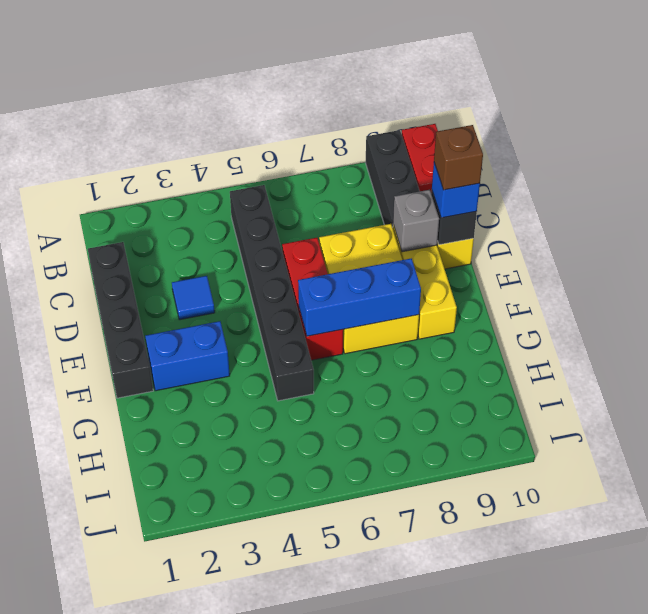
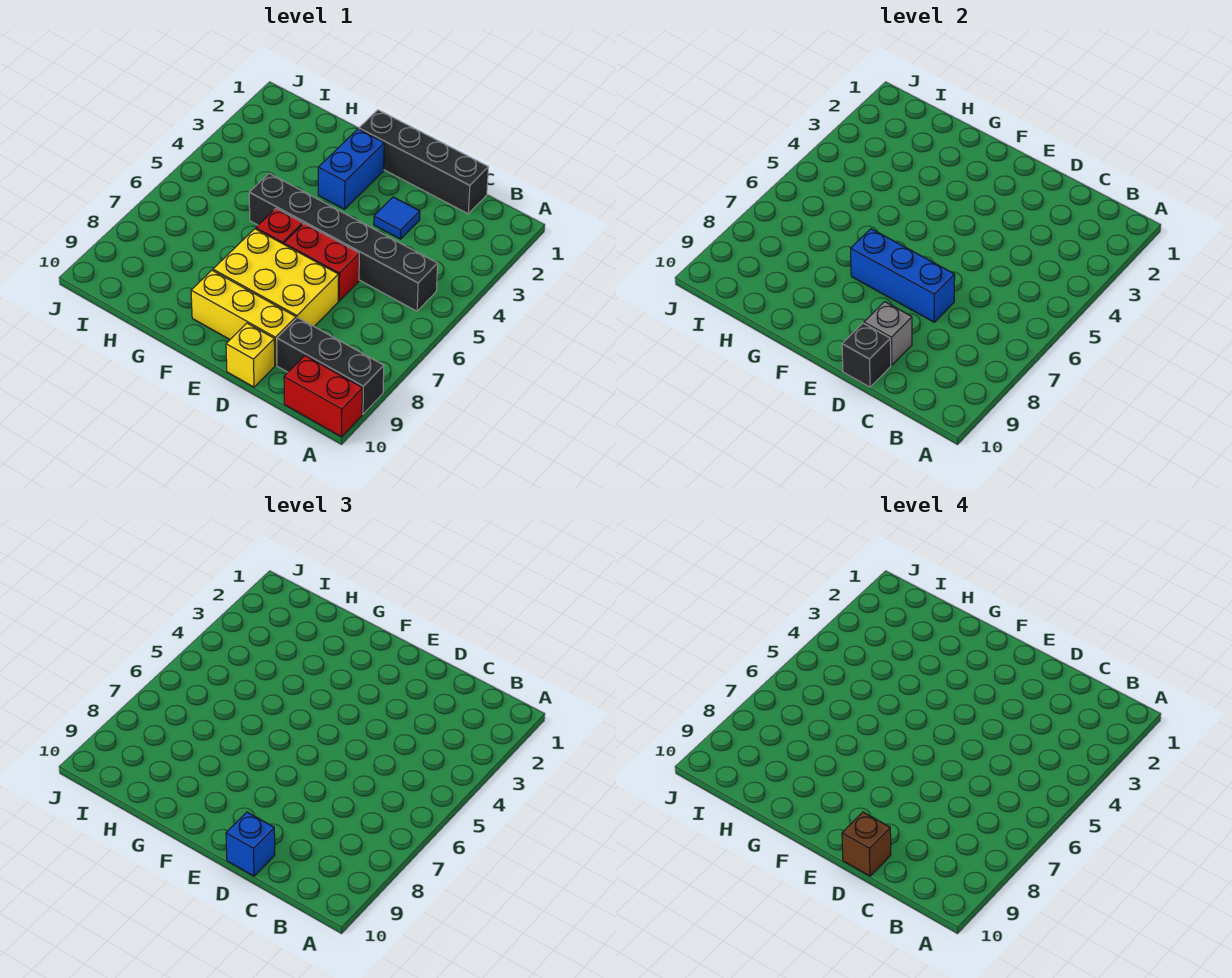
blue 1x3 brick [298,258,421,336] -> blue 1x3 brick turned to [851,229,955,322]

